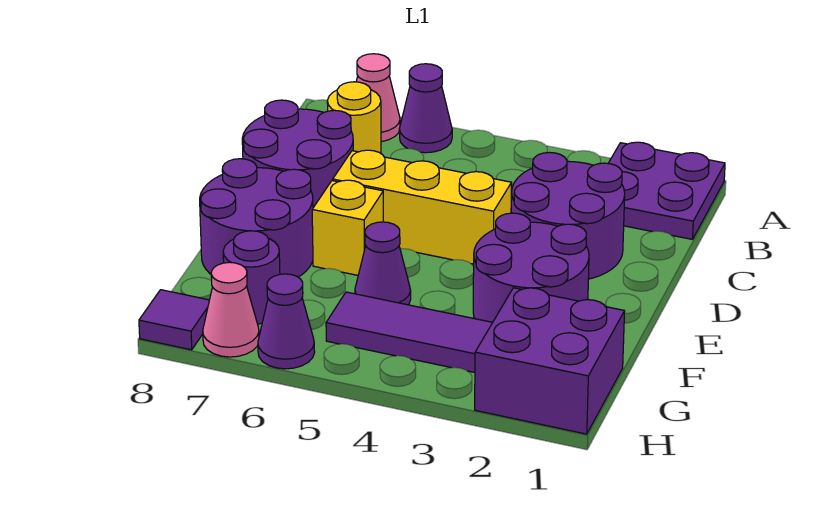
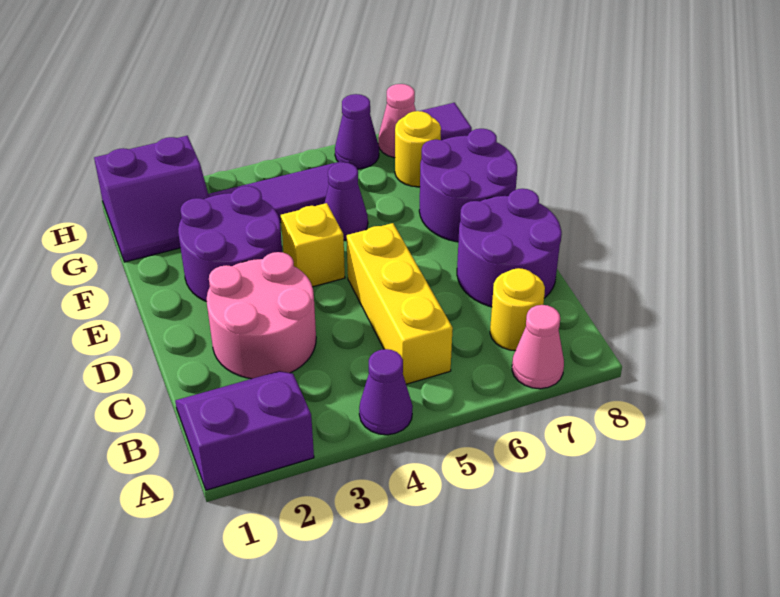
purple 2x2 plate [608,142,725,239] -> purple 2x2 slope [175,371,314,490]
purple 1x1 cone [399,64,452,153] -> purple 1x1 cone moved to [359,349,413,435]
purple 2x2 round brick [511,152,625,279] -> pink 2x2 round brick [207,252,316,379]
yellow 1x3 brick [333,150,512,264] -> yellow 1x3 brick turned to [347,223,453,384]
yellow 1x1 brick [312,180,383,275] -> yellow 1x1 brick moved to [281,203,345,287]
purple 2x2 brick [475,288,625,434] -> purple 2x2 slope [94,136,209,262]
purple 1x1 round brick [223,231,280,324] -> yellow 1x1 round brick [395,111,441,187]

